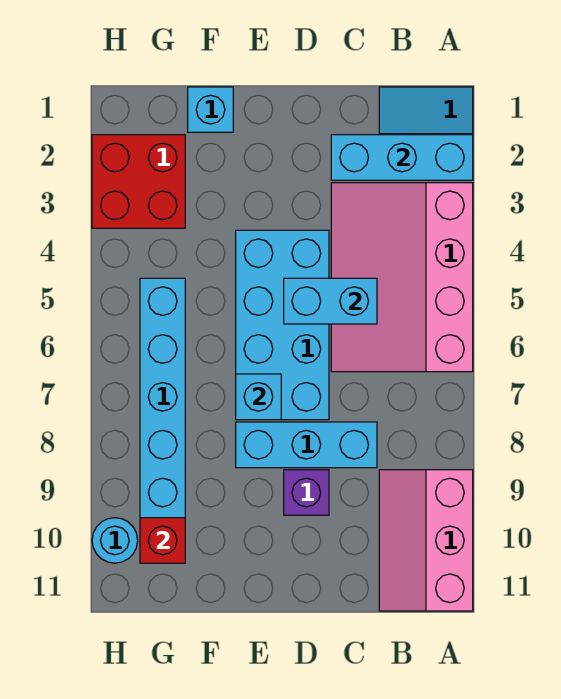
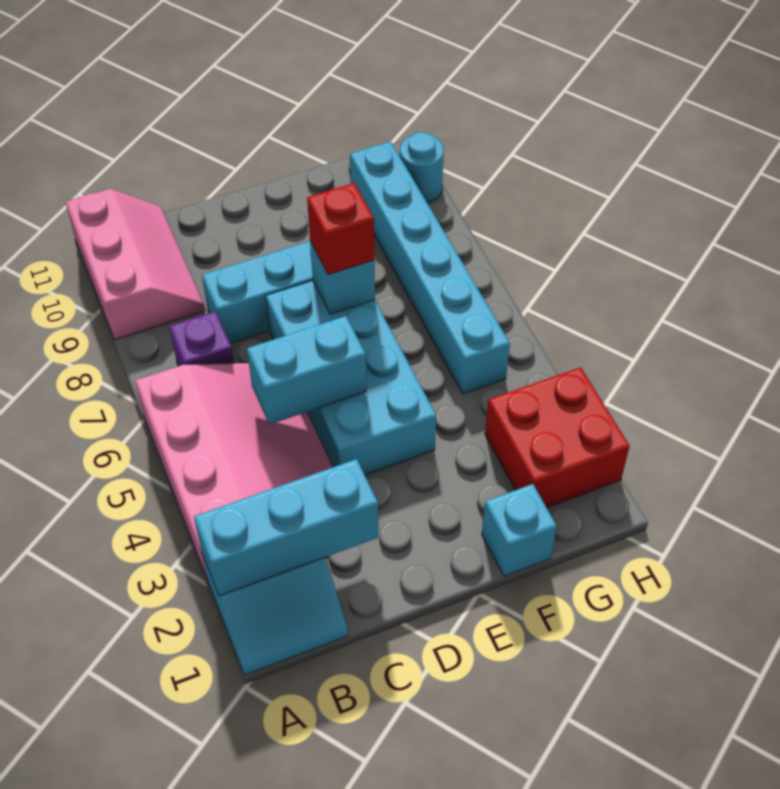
purple 1x1 brick [284,470,329,515] -> purple 1x1 brick moved to [169,312,234,366]
red 1x1 brick [140,518,185,563] -> red 1x1 brick moved to [307,183,374,275]

